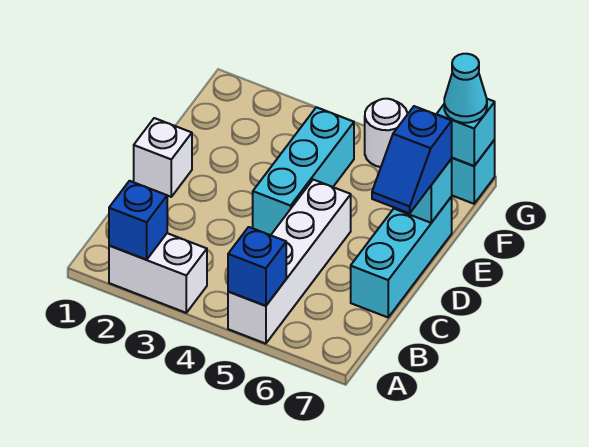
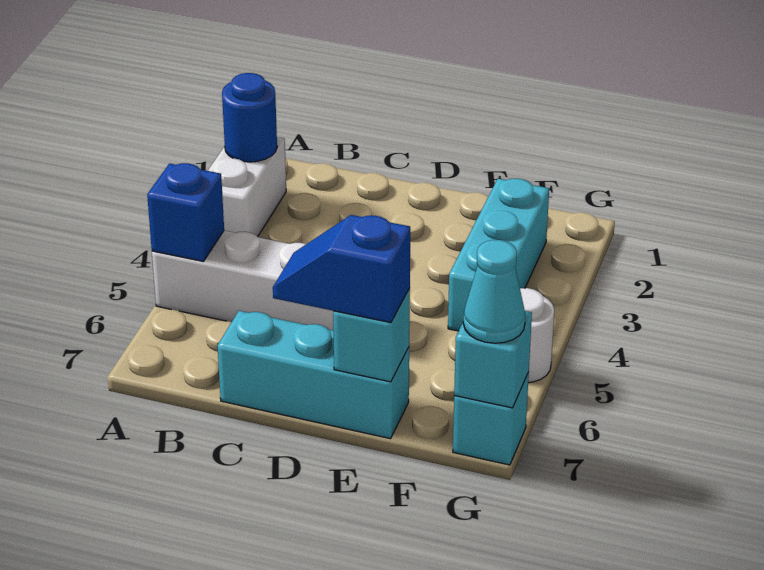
blue 1x1 brick [109,181,167,260] -> blue 1x1 round brick [222,73,277,162]
white 1x1 brick [134,118,192,197] -> none
cyan 1x3 brick [253,107,354,235] -> cyan 1x3 brick turned to [448,179,549,331]

